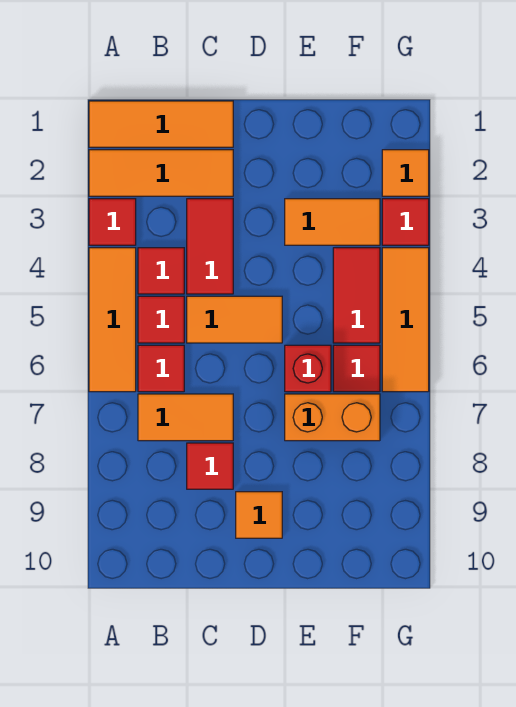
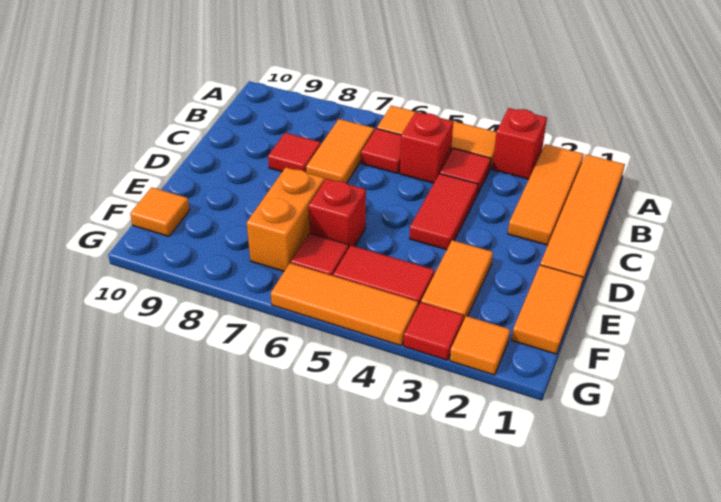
orange 1x3 tile [89,101,233,147] -> orange 1x4 tile [540,155,625,286]
red 1x1 tile [89,199,136,245] -> red 1x1 brick [492,108,547,179]
red 1x1 tile [138,296,184,343] -> red 1x1 brick [400,112,453,183]
red 1x2 tile [187,199,233,294] -> red 1x2 tile turned to [410,174,478,250]
orange 1x2 tile [187,296,282,343] -> orange 1x2 tile moved to [512,265,583,354]
orange 1x1 tile [236,492,282,538] -> orange 1x1 tile moved to [130,187,190,236]

